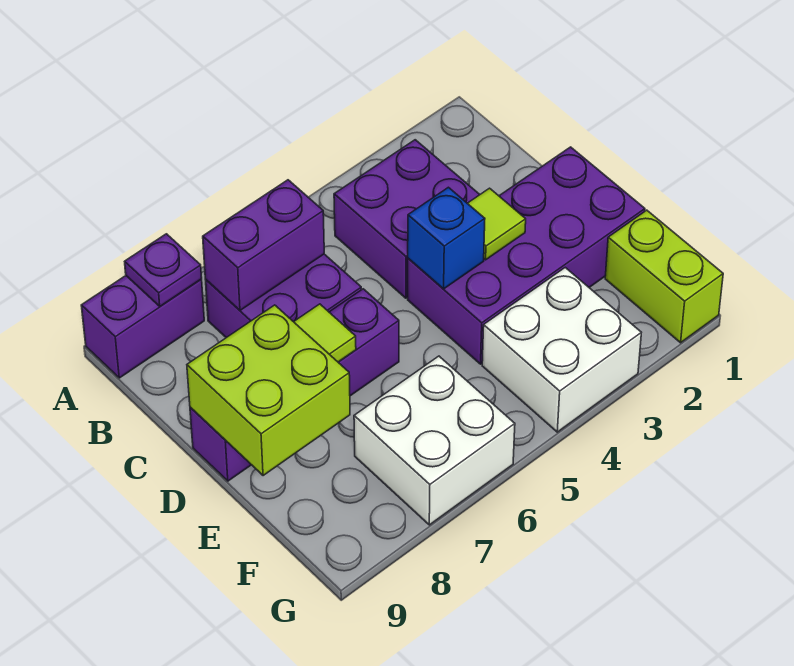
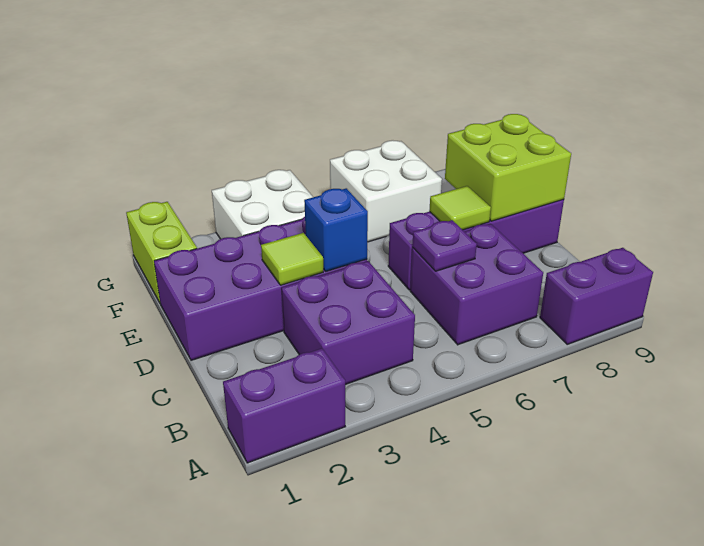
purple 1x1 plate [125,234,202,306] -> purple 1x1 plate moved to [412,220,477,271]
purple 1x2 brick [203,180,324,310] -> purple 1x2 brick moved to [223,348,345,463]

